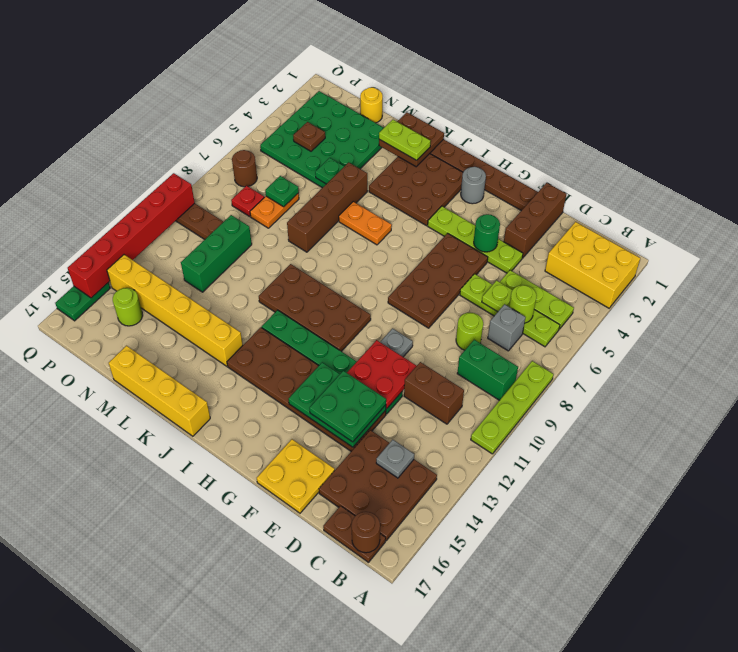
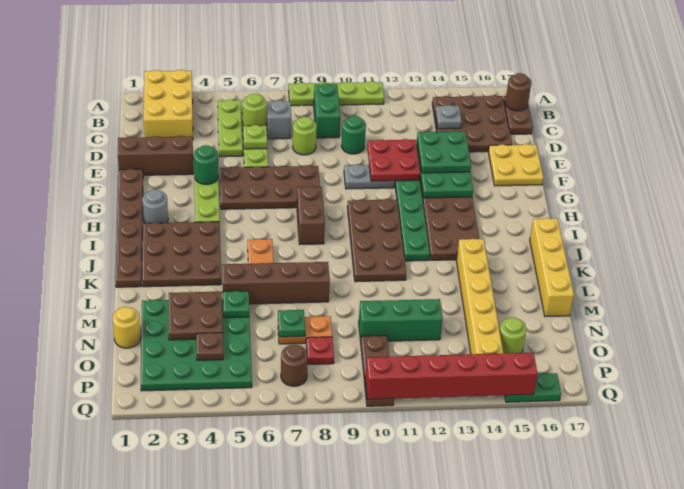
brown 1x2 brick [404,362,464,424] -> brown 1x2 brick moved to [297,186,325,244]
none -> green 1x1 round brick [341,116,366,154]
brown 2x2 plate [379,112,444,167] -> brown 2x2 plate moved to [169,292,223,340]
lime 1x2 plate [379,120,431,160] -> none

